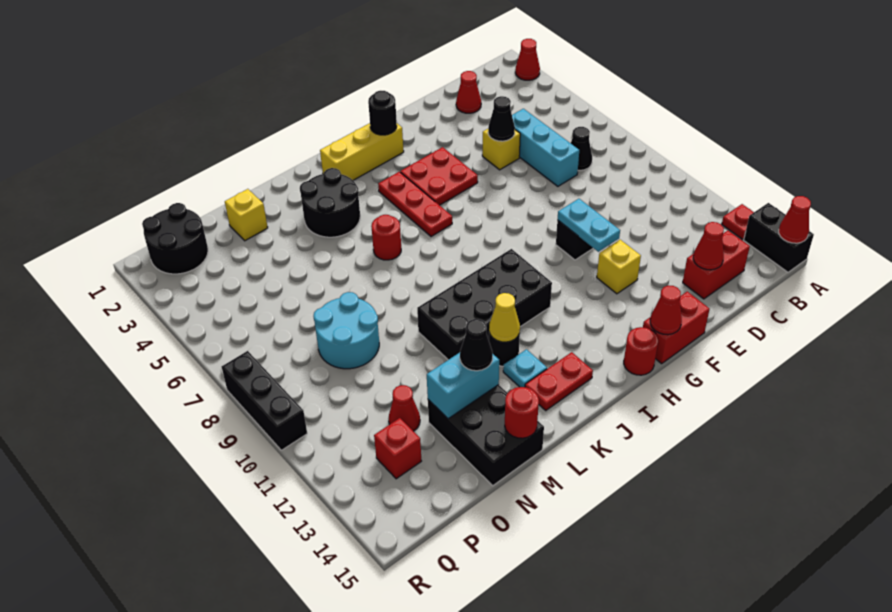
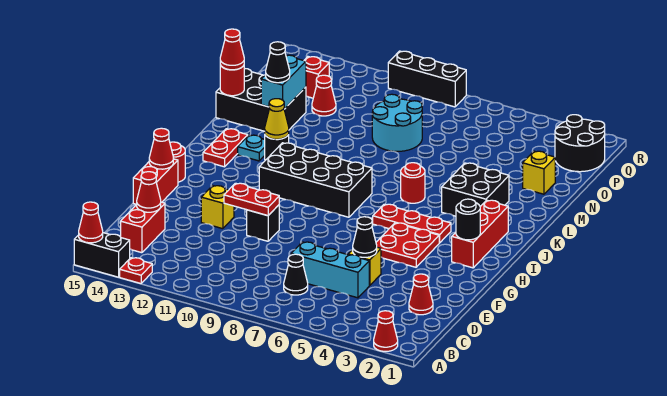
cyan 1x2 plate [558,199,620,252] -> red 1x2 plate [224,183,279,216]
yellow 1x3 brick [320,123,404,180] -> red 1x3 brick [452,200,508,268]
black 2x4 brick [417,249,552,360] -> black 2x4 brick turned to [259,143,372,217]
black 2x2 round brick [300,168,360,237] -> black 2x2 brick [442,163,509,216]
none -> red 1x1 cone [220,29,244,70]

